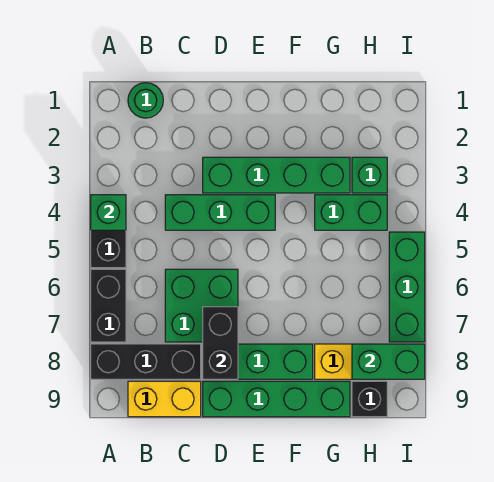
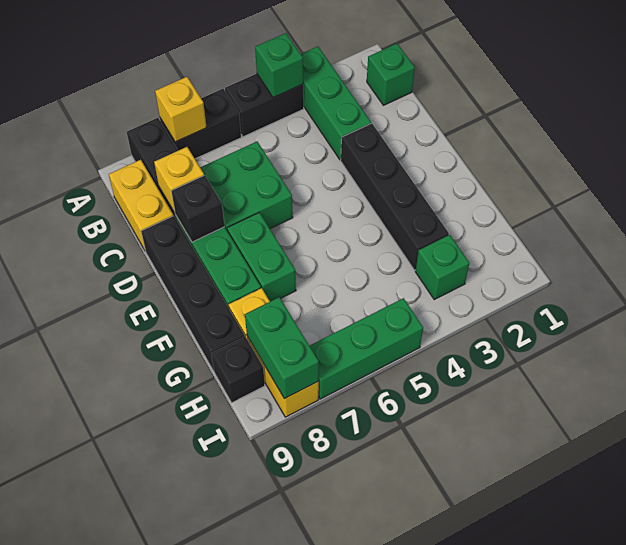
none -> yellow 1x1 brick [155,77,207,142]
green 1x1 round brick [128,83,163,118] -> green 1x1 brick [367,44,415,105]
green 1x3 brick [165,195,275,230] -> green 1x3 brick moved to [301,46,371,160]
none -> yellow 1x1 brick [154,147,204,213]
green 1x4 brick [203,157,350,193] -> black 1x4 brick [341,123,449,270]
black 1x2 brick [203,307,238,379] -> black 1x1 brick [171,175,225,242]
green 1x4 brick [203,381,350,417] -> black 1x4 brick [141,216,245,371]
green 1x2 brick [315,195,387,230] -> green 1x2 brick moved to [227,213,296,301]

